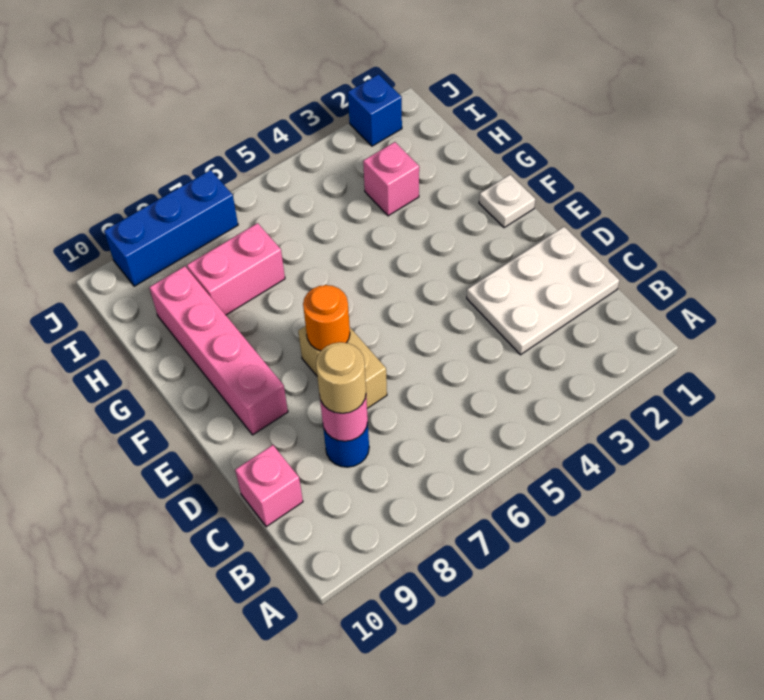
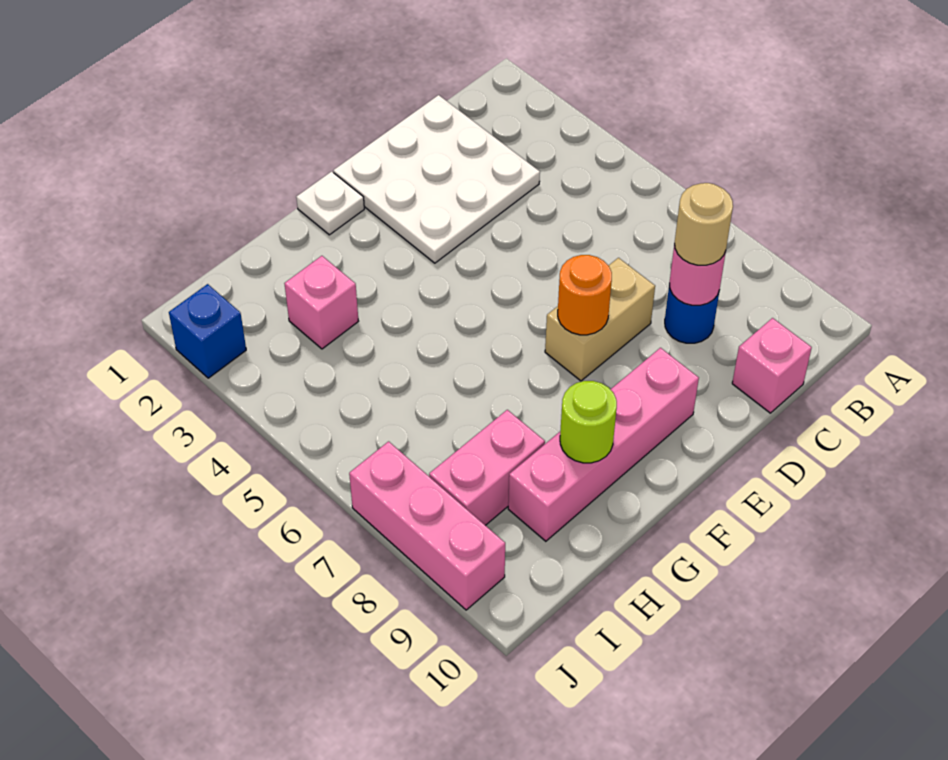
white 2x3 plate [467,227,619,355] -> white 3x3 plate [333,95,540,263]
none -> lime 1x1 round brick [560,381,617,463]
pink 1x2 brick [187,223,285,315] -> pink 1x2 brick turned to [429,410,545,525]
blue 1x3 brick [104,170,238,286] -> pink 1x3 brick [349,442,505,610]

